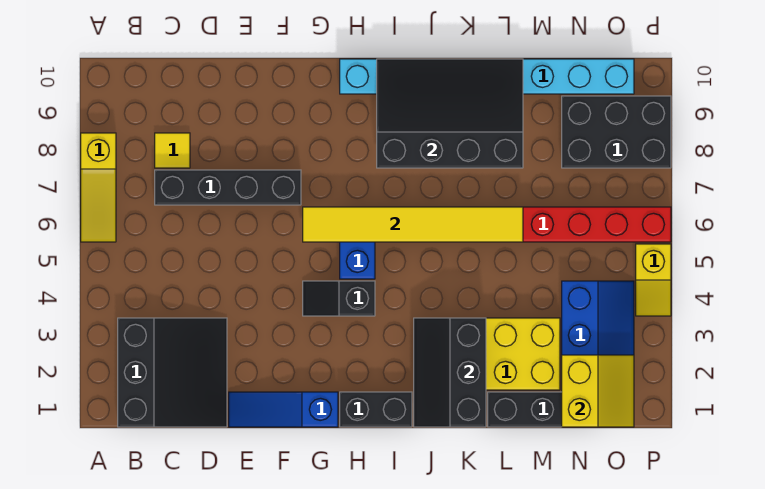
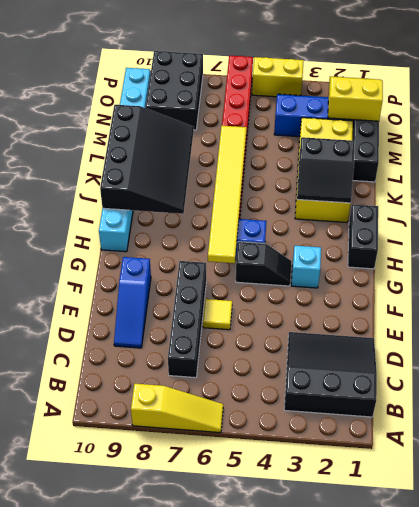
yellow 1x1 tile [155,133,190,168] -> yellow 1x1 tile moved to [203,299,232,330]
blue 1x3 slope [229,392,338,427] -> blue 1x3 slope moved to [114,257,151,348]
none -> cyan 1x1 brick [291,246,321,288]
black 1x2 slope [303,281,375,316] -> black 1x2 slope turned to [236,242,292,286]
black 3x4 slope [377,59,523,168] -> black 3x4 slope turned to [100,105,194,214]
black 2x3 slope [414,318,486,427] -> black 2x2 slope [297,137,355,203]
yellow 1x2 slope [636,244,671,316] -> yellow 1x2 brick [252,57,304,97]

